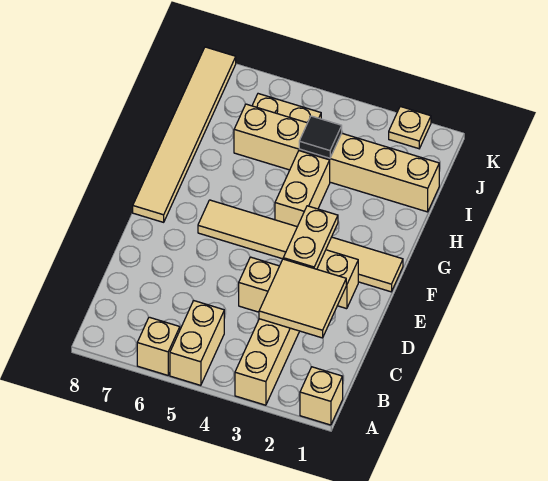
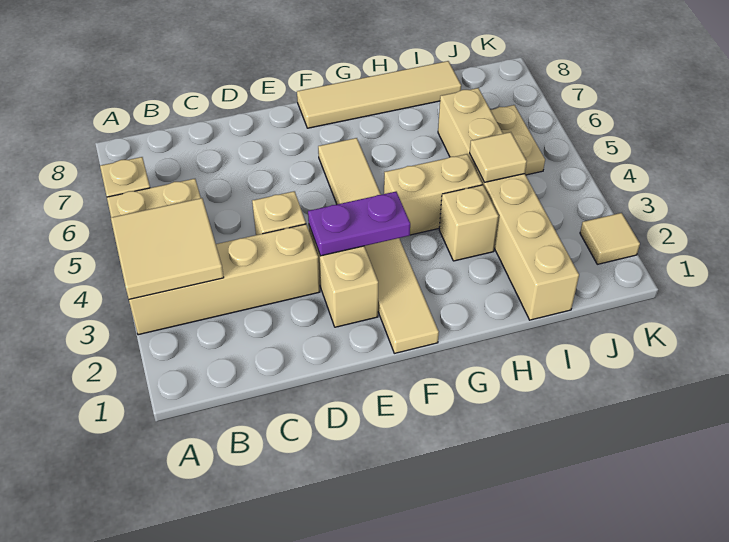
tan 1x1 brick [300,367,343,425] -> tan 1x1 brick moved to [439,185,499,261]
tan 2x2 tile [259,259,346,338] -> tan 2x2 tile moved to [111,198,224,299]
tan 1x2 plate [283,206,338,269] -> purple 1x2 plate [308,192,410,256]
tan 1x6 tile [133,47,236,222] -> tan 1x4 tile [297,61,461,128]
black 1x1 tile [299,116,342,158] -> tan 1x1 tile [470,132,527,182]
tan 1x1 plate [389,106,431,149] -> tan 1x1 tile [580,213,640,264]

